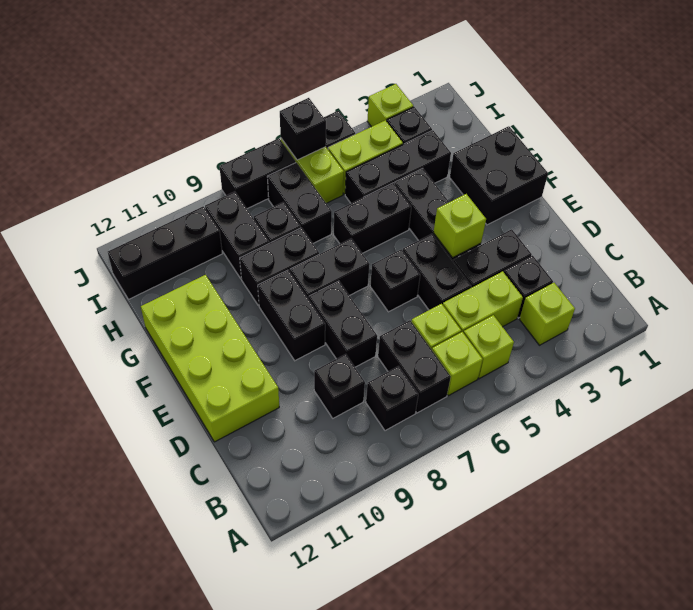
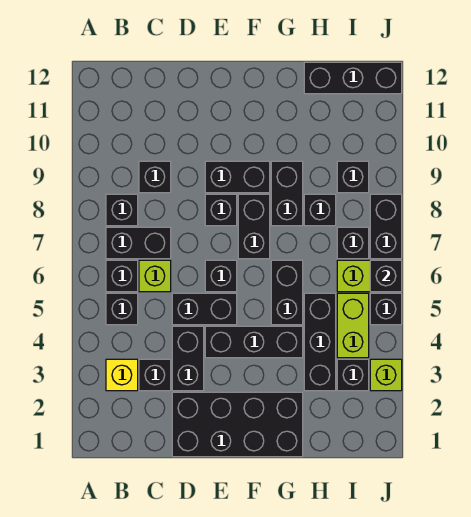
lime 1x1 brick [520,283,575,345] -> yellow 1x1 brick [106,359,138,391]
lime 1x1 brick [464,315,514,379] -> black 1x1 brick [106,293,138,325]
lime 1x1 brick [432,332,483,396] -> black 1x1 brick [106,260,138,292]
lime 1x2 brick [443,271,523,333] -> none
black 1x2 brick [309,281,377,367] -> black 1x1 brick [205,194,237,226]
lime 2x4 brick [141,275,279,442] -> none
lime 1x1 brick [433,194,486,258] -> none
black 2x2 brick [450,126,548,225] -> black 2x4 brick [172,392,303,457]
black 1x2 brick [267,162,332,243] -> black 1x1 brick [337,227,369,259]
black 1x2 brick [205,192,269,279] -> black 1x1 brick [337,161,369,193]
black 1x3 brick [108,206,222,299] -> black 1x3 brick turned to [304,62,402,94]

